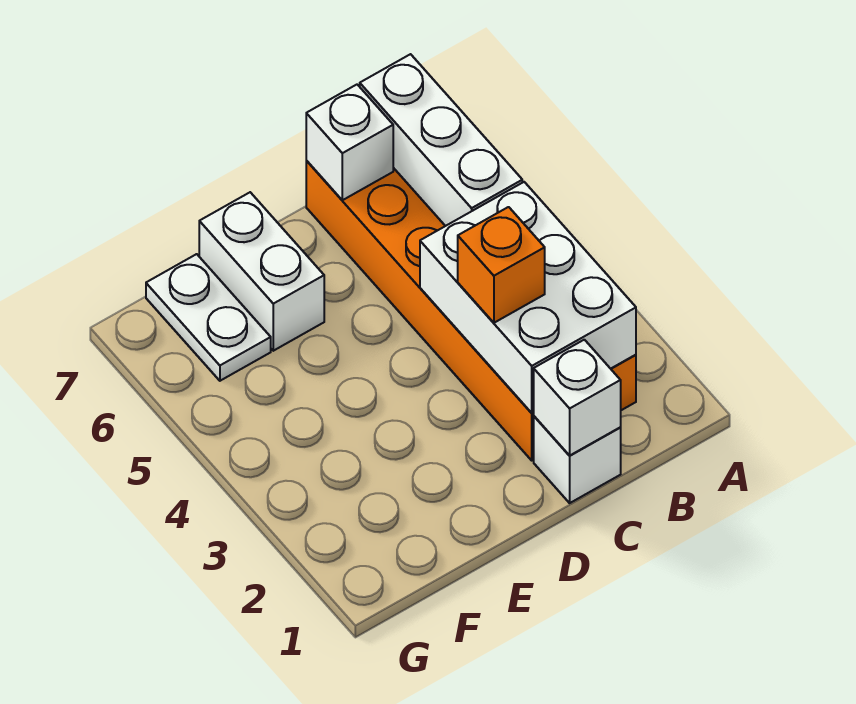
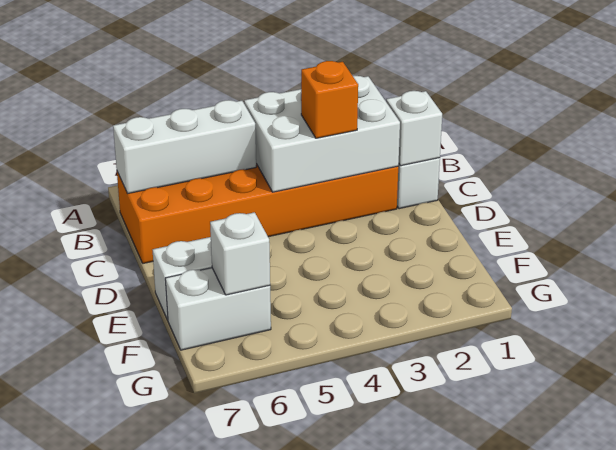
white 1x1 brick [306,85,393,200] -> white 1x1 brick moved to [210,212,270,295]
white 1x2 plate [146,254,271,381] -> white 1x2 brick [165,268,271,350]

